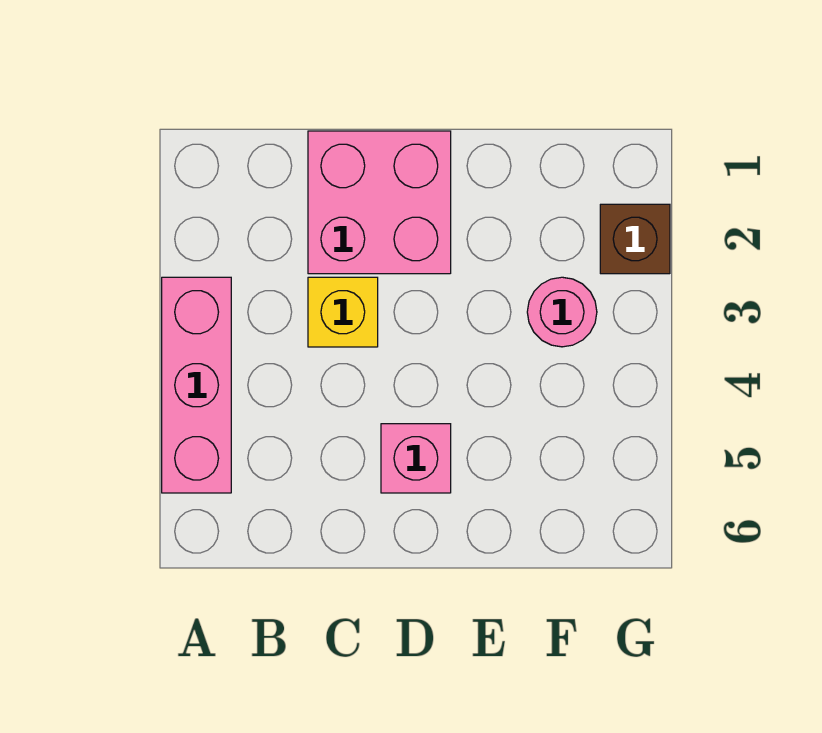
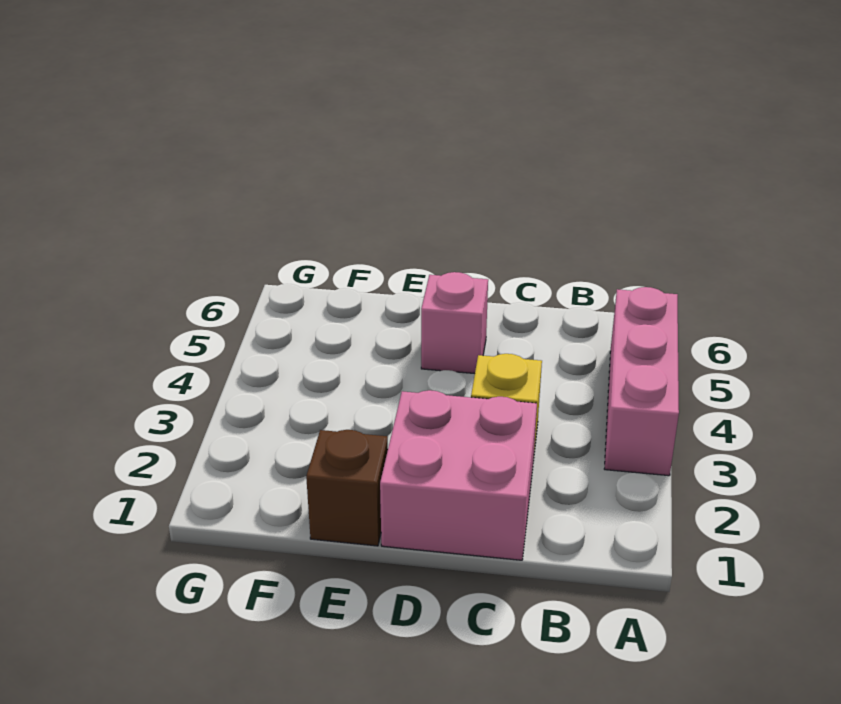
pink 1x1 round brick [527,277,597,347] -> none
brown 1x1 brick [600,204,670,274] -> brown 1x1 brick moved to [306,430,388,546]

